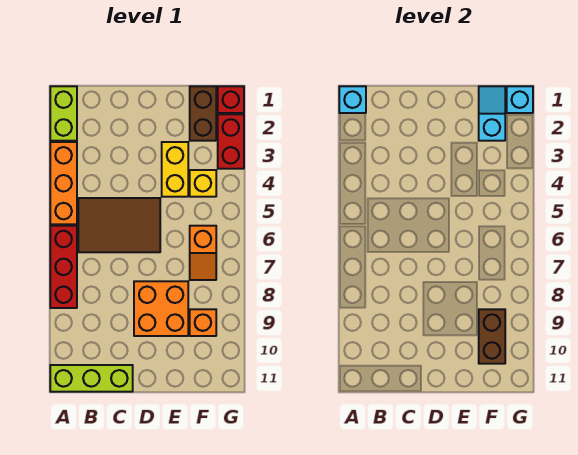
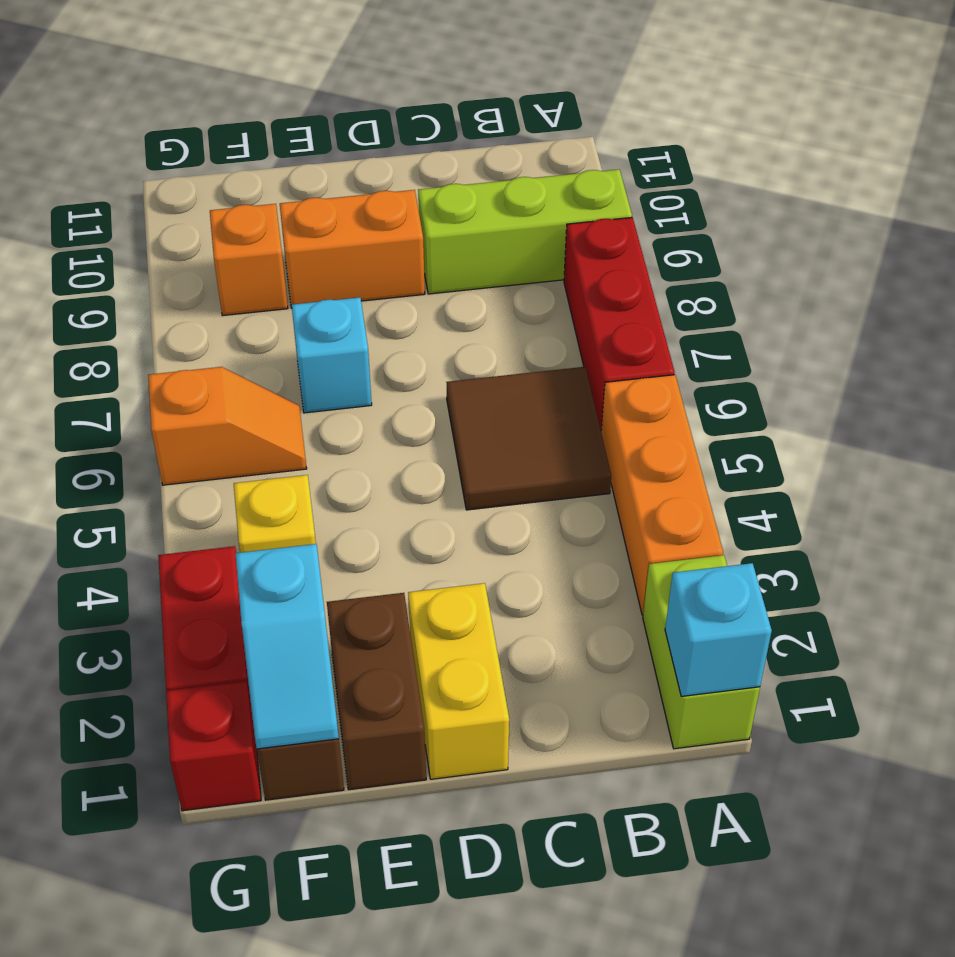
lime 1x3 brick [50,365,133,392] -> lime 1x3 brick moved to [418,169,632,294]
brown 2x3 tile [78,198,160,252] -> brown 2x2 tile [447,367,611,510]
orange 2x2 brick [134,281,188,336] -> orange 1x2 brick [280,190,425,308]
yellow 1x2 brick [162,142,188,197] -> yellow 1x2 brick moved to [408,583,509,779]
orange 1x2 slope [190,226,216,280] -> orange 1x2 slope turned to [148,367,307,485]
brown 1x2 brick [479,309,505,364] -> brown 1x2 brick moved to [327,593,426,790]
cyan 1x1 brick [507,86,533,113] -> cyan 1x1 brick moved to [292,297,372,413]

